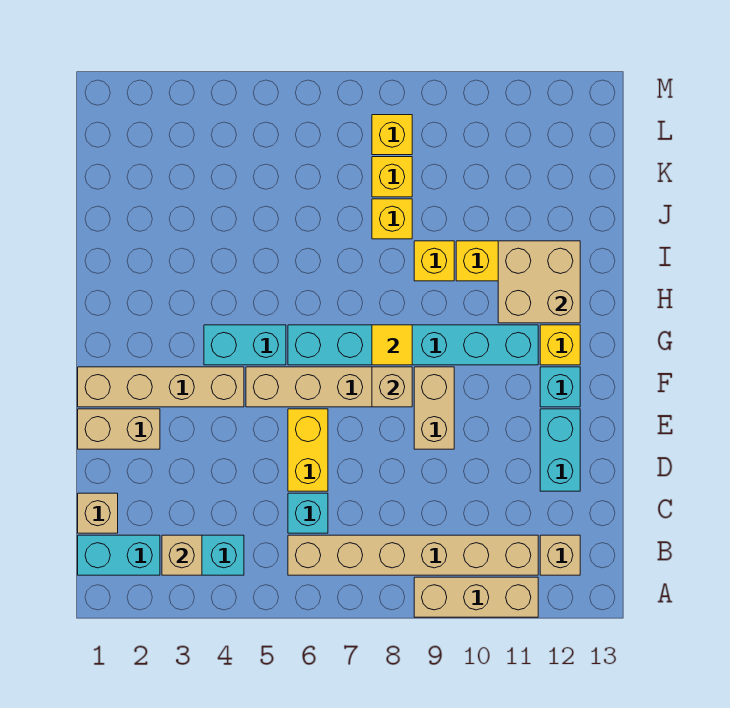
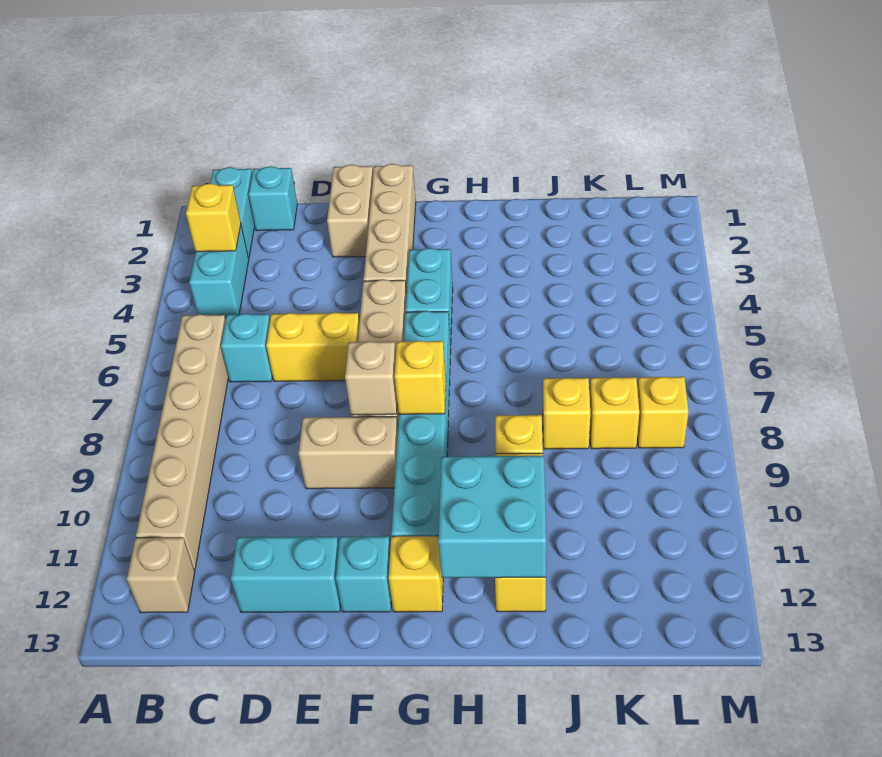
tan 1x3 brick [414,577,538,617] -> none
tan 1x1 brick [162,535,202,575] -> yellow 1x1 brick [186,183,241,252]
tan 1x1 brick [78,493,118,533] -> cyan 1x1 brick [248,166,297,231]
yellow 1x1 tile [372,325,412,365] -> yellow 1x1 brick [394,341,446,414]
tan 2x2 brick [498,241,580,323] -> cyan 2x2 brick [438,456,546,578]

